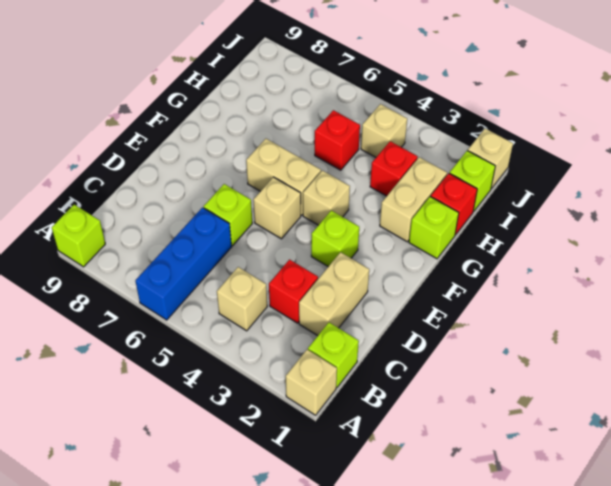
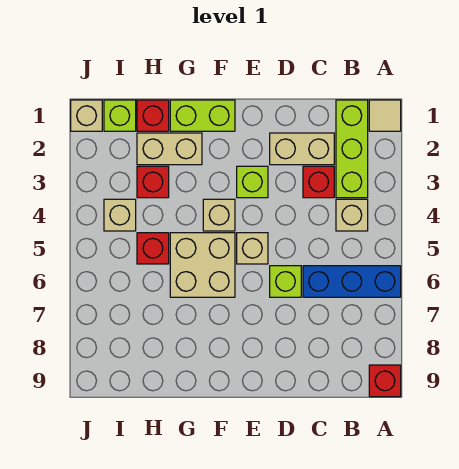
tan 1x1 brick [286,350,337,415] -> tan 1x1 tile [369,100,401,131]
lime 1x1 brick [52,205,105,267] -> red 1x1 brick [369,365,401,397]
lime 1x1 brick [308,322,359,387] -> lime 1x3 brick [336,100,368,198]
tan 1x2 brick [246,139,321,215] -> tan 2x2 brick [170,233,235,297]
lime 1x1 brick [409,197,459,259] -> lime 1x2 brick [170,100,235,131]

